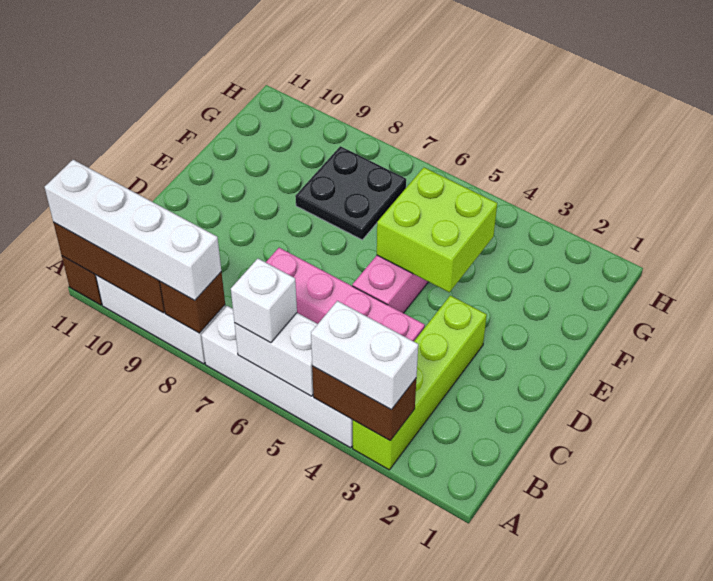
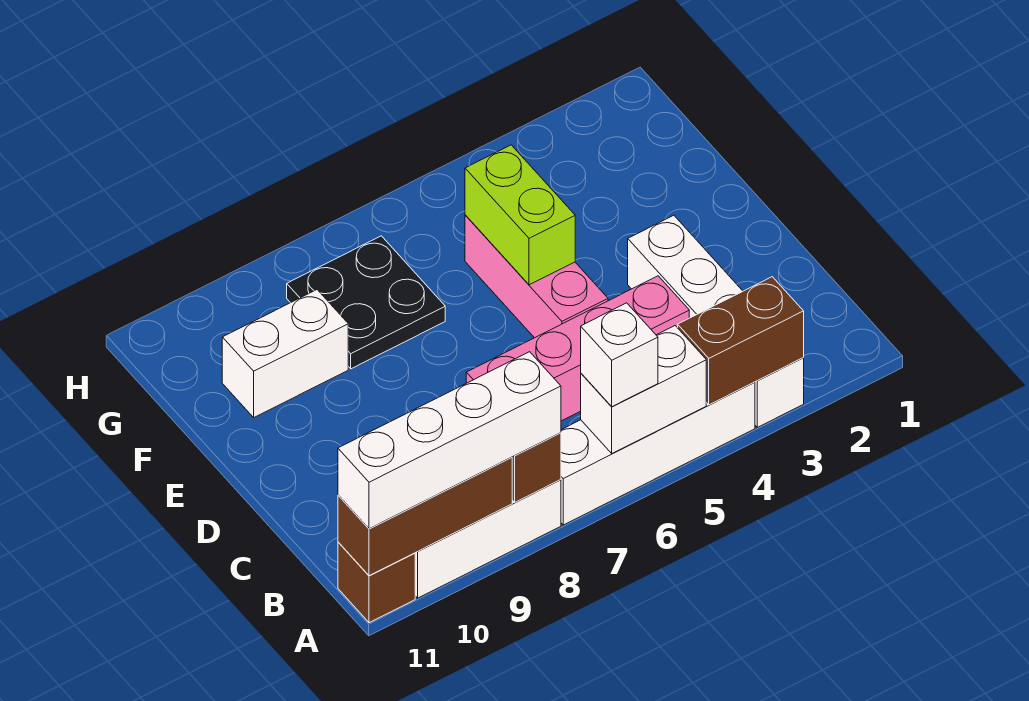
lime 1x4 brick [353,295,487,470] -> white 1x4 brick [628,215,804,427]
white 1x2 brick [311,301,418,410] -> white 1x2 brick moved to [222,290,348,417]
lime 2x2 brick [377,168,497,292] -> lime 1x2 brick [465,145,575,285]

